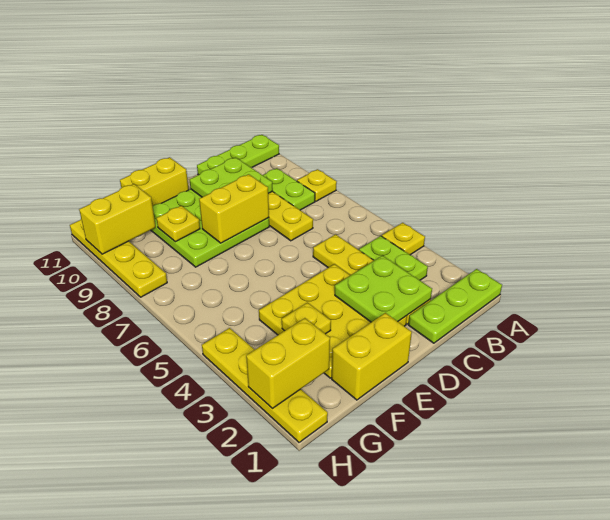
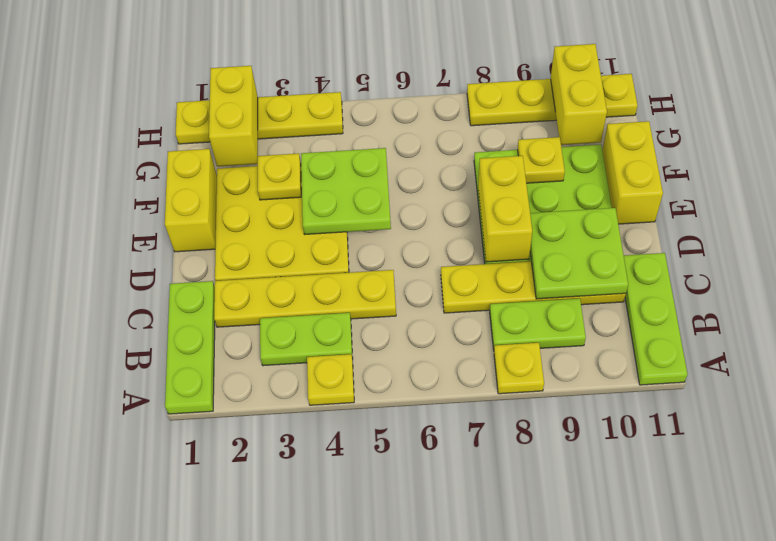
lime 2x2 plate [335,256,432,322] -> lime 2x2 plate moved to [301,148,391,234]

